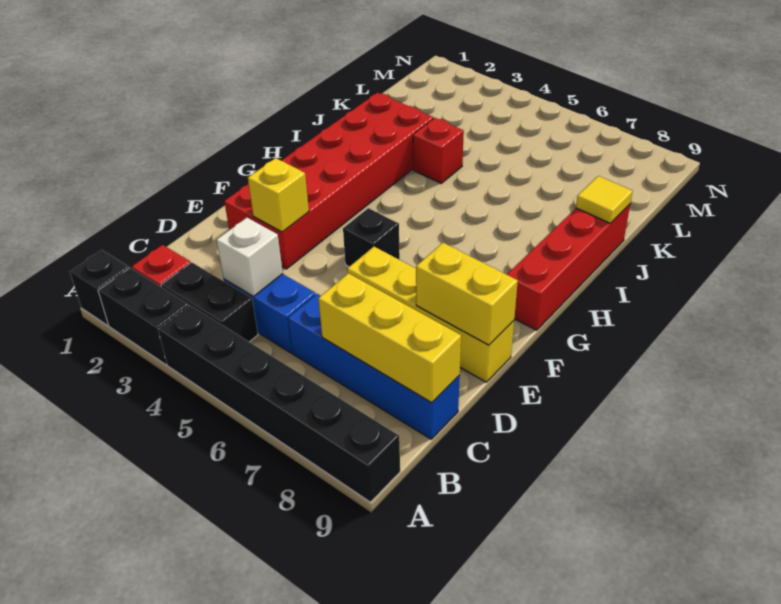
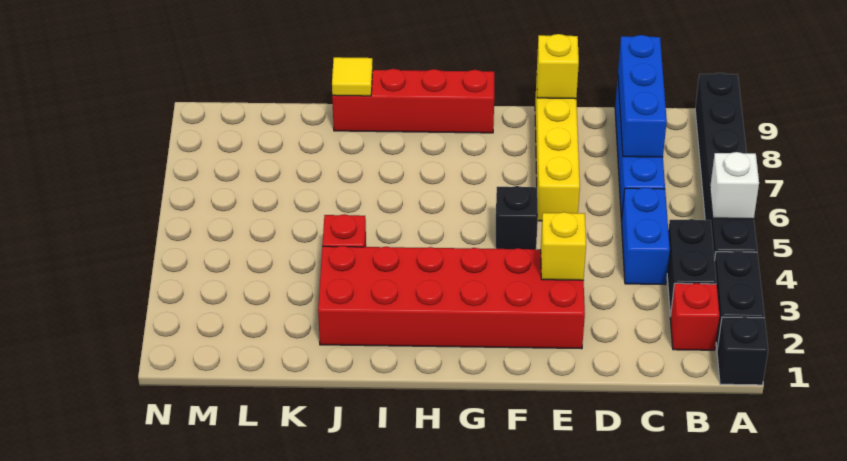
white 1x1 brick [217,218,283,297] -> white 1x1 brick moved to [710,152,759,219]
yellow 1x3 brick [318,273,461,403] -> blue 1x3 brick [618,35,667,157]
yellow 1x2 brick [416,243,518,345] -> yellow 1x1 brick [537,34,579,99]

